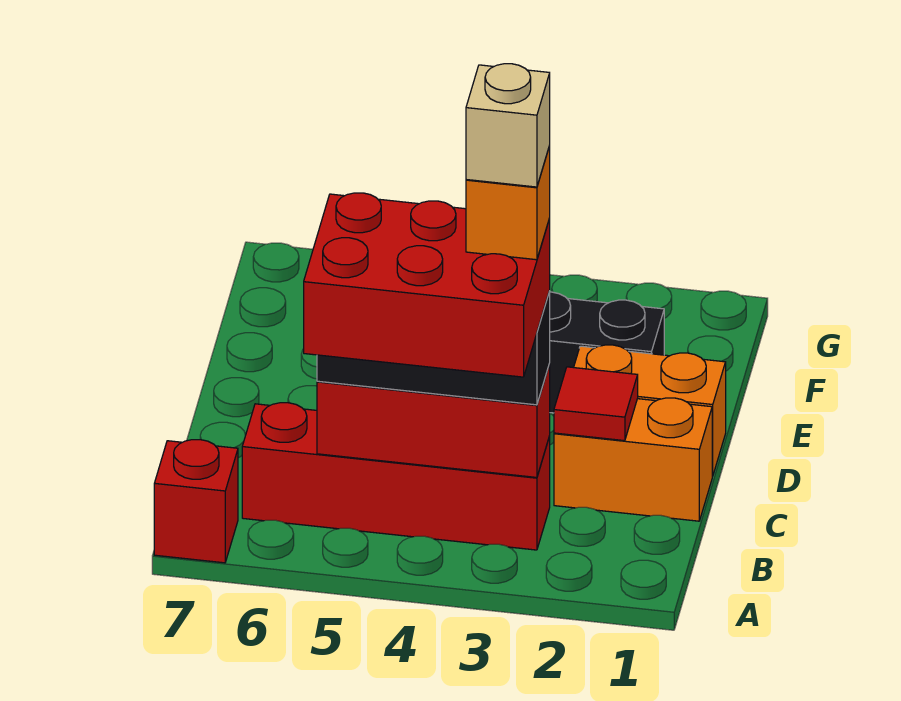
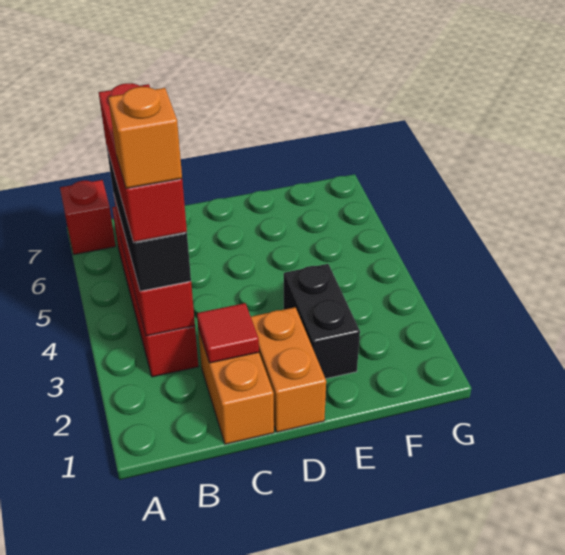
red 2x3 brick [304,193,550,377] -> red 1x3 brick [99,83,187,242]
tan 1x1 brick [466,64,550,187] -> none

